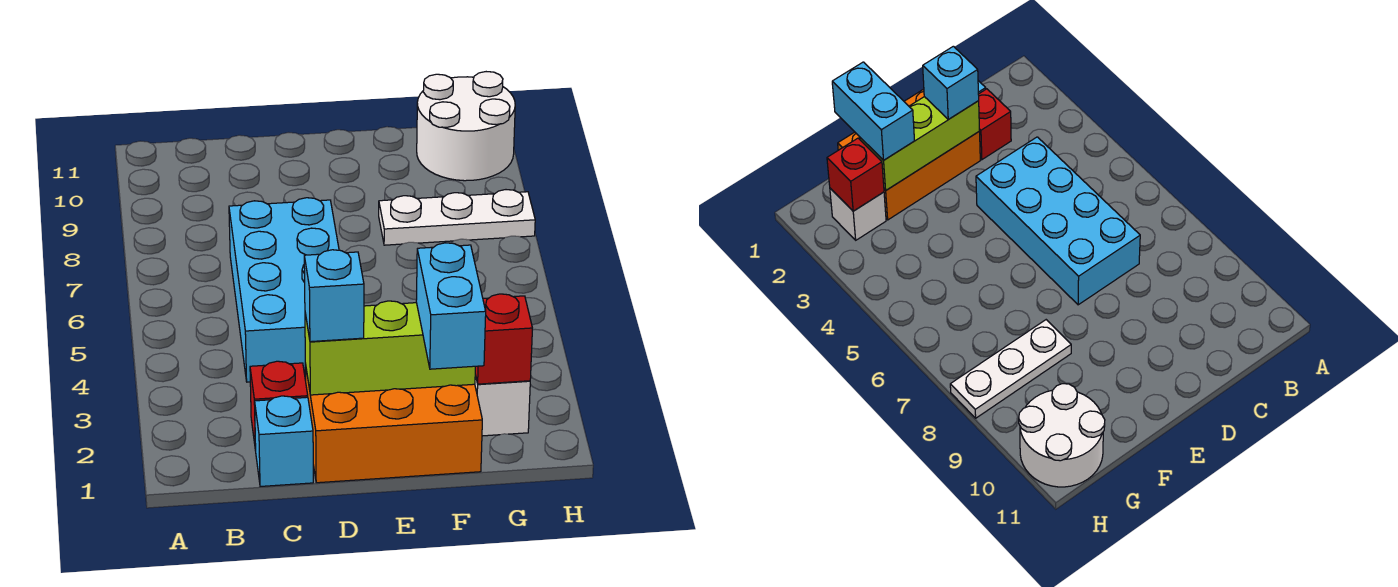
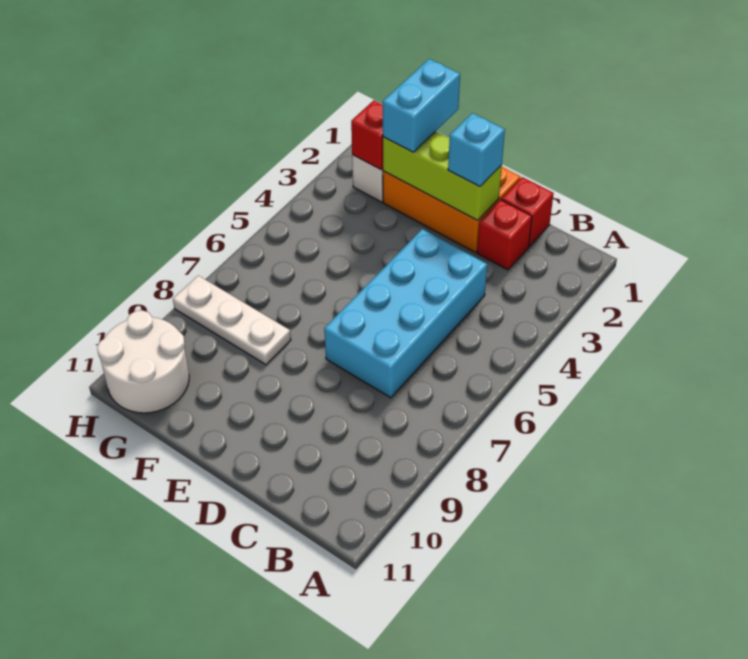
cyan 1x1 brick [255,396,313,486] -> red 1x1 brick [501,177,554,246]

